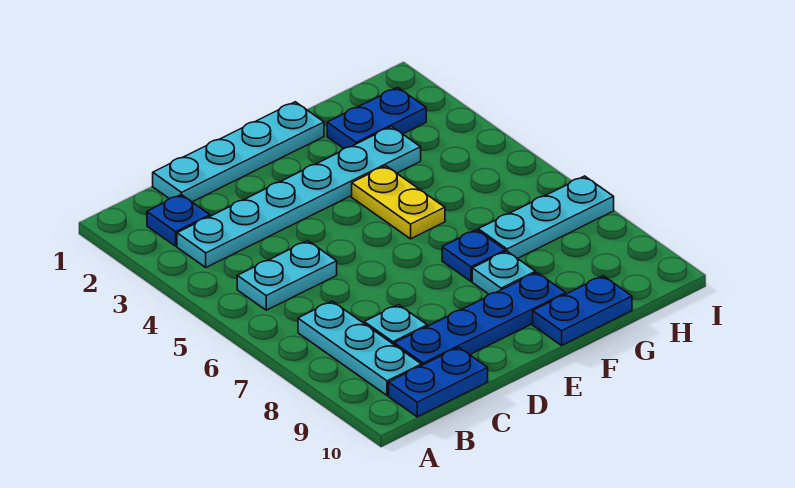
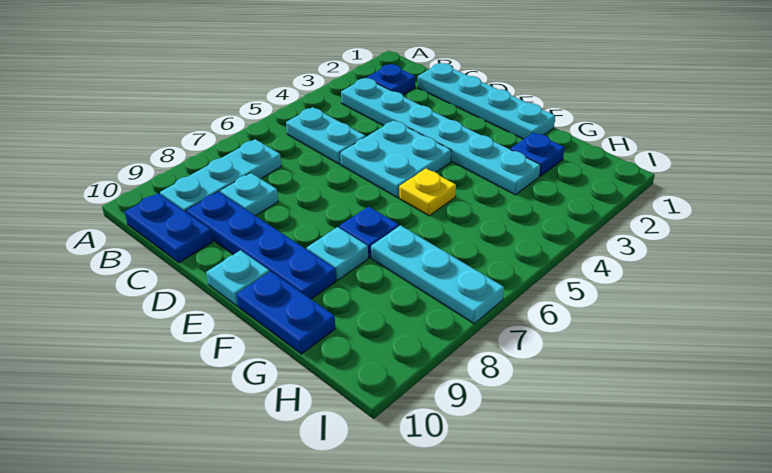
none -> cyan 2x2 plate [340,120,451,198]
none -> cyan 1x1 plate [206,250,269,306]
yellow 1x2 plate [352,166,445,239] -> yellow 1x1 plate [399,169,456,216]
blue 1x2 plate [327,87,426,148] -> blue 1x1 plate [511,133,565,176]

